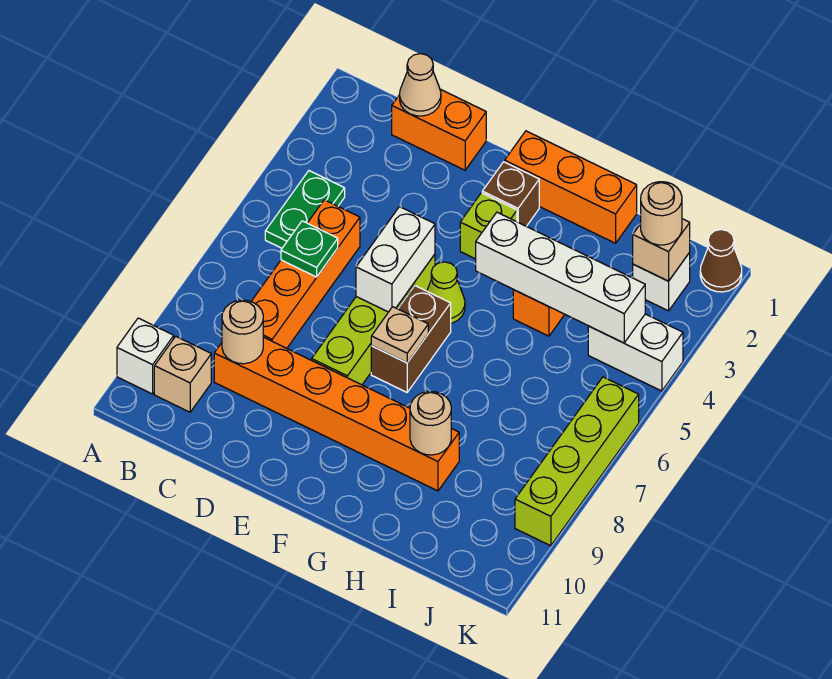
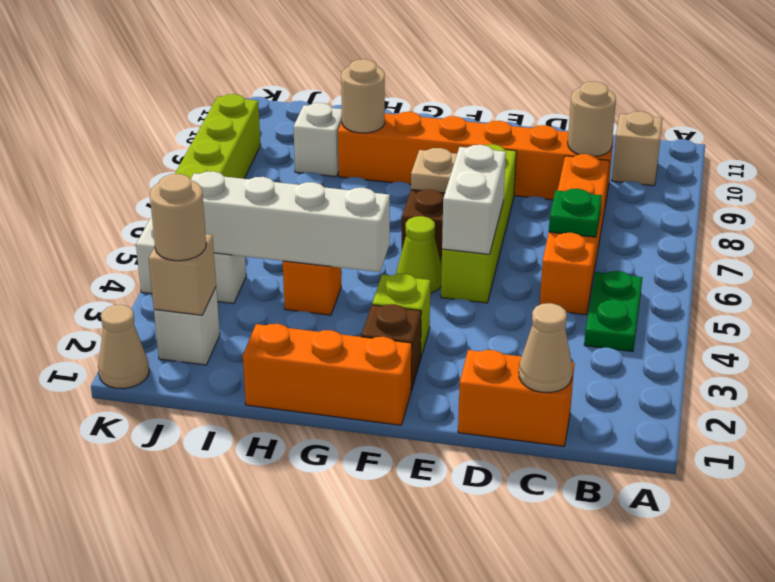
white 1x1 brick [117,318,174,394] -> white 1x1 brick moved to [293,103,342,177]
brown 1x1 cone [700,229,742,292] -> tan 1x1 cone [98,305,149,389]

